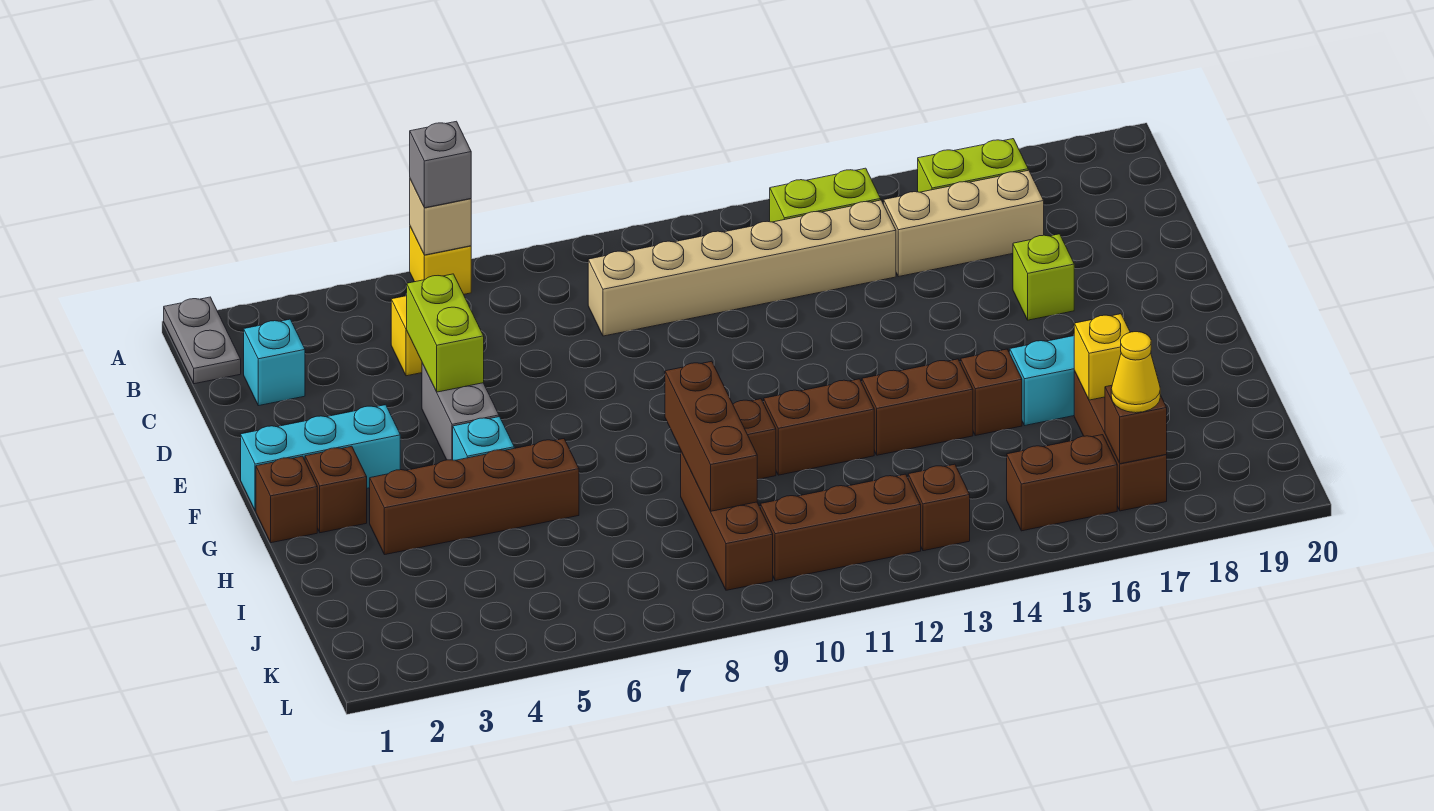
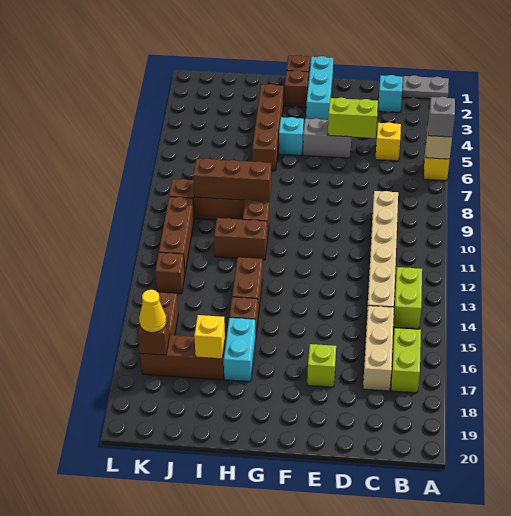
brown 1x2 brick [764,379,874,475] -> brown 1x2 brick turned to [214,218,267,260]

